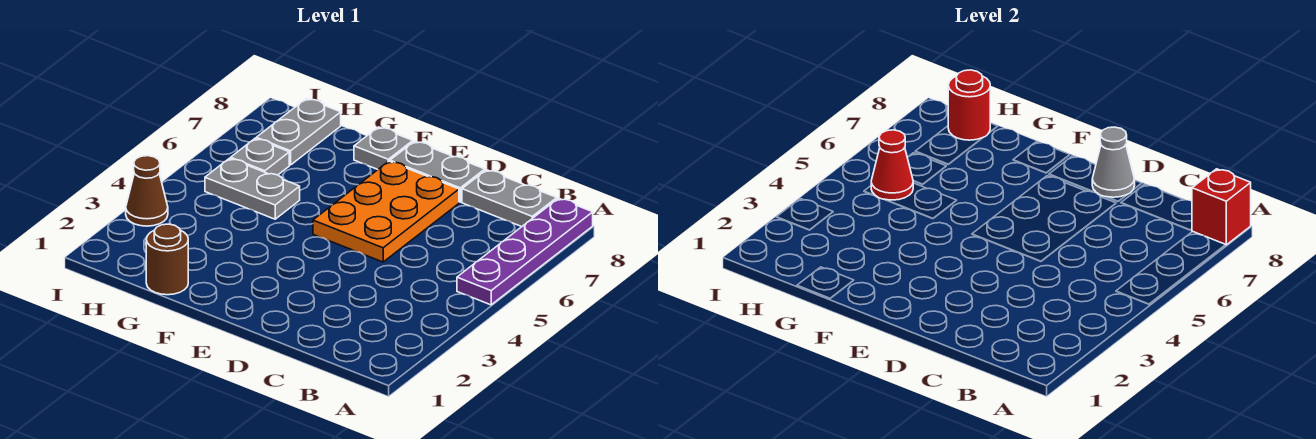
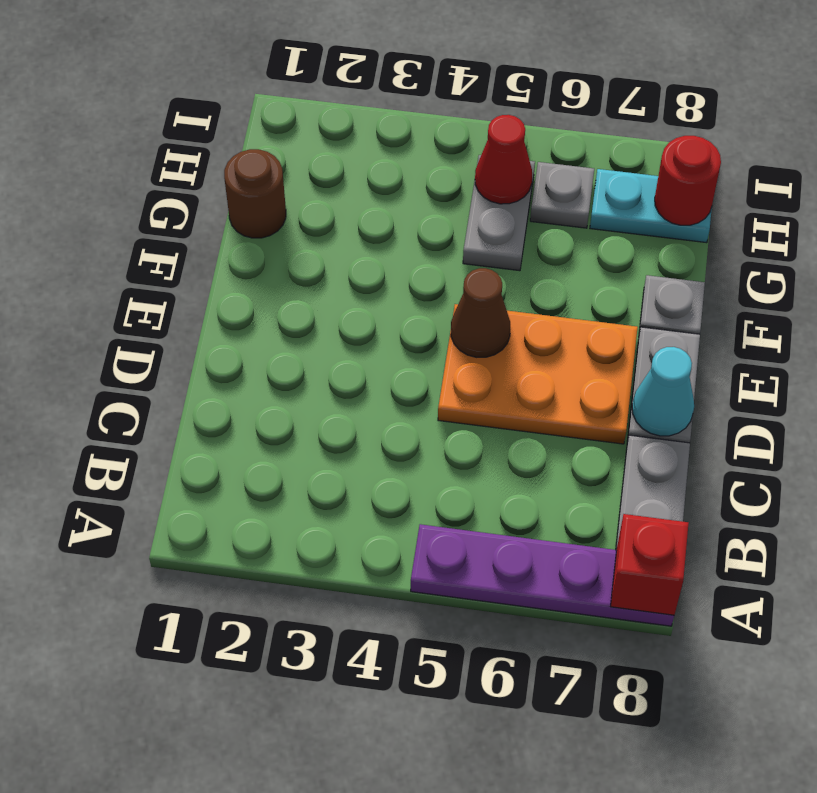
grey 1x1 cone [1092,127,1135,197] -> cyan 1x1 cone [632,347,694,436]
grey 1x2 plate [256,98,341,165] -> cyan 1x2 plate [590,169,712,243]
brown 1x1 cone [126,156,168,226] -> brown 1x1 cone moved to [451,268,510,357]

